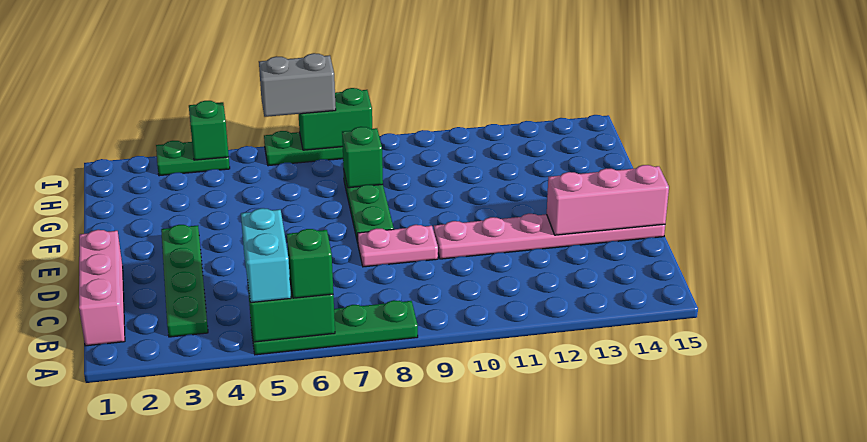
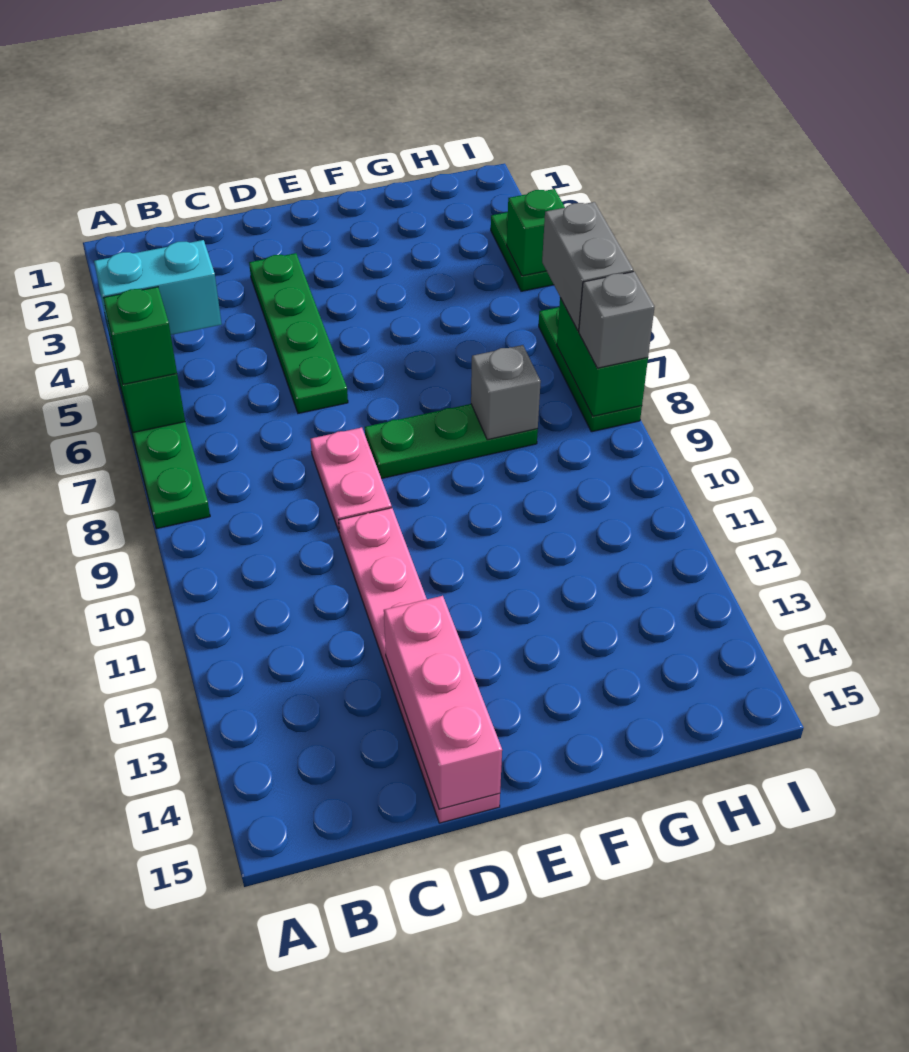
pink 1x3 brick [79,230,125,346] -> none
green 1x4 plate [161,225,208,337] -> green 1x4 plate turned to [249,253,348,413]
green 1x1 brick [342,127,383,188] -> grey 1x1 brick [471,345,541,440]
none -> grey 1x1 brick [579,272,654,368]

